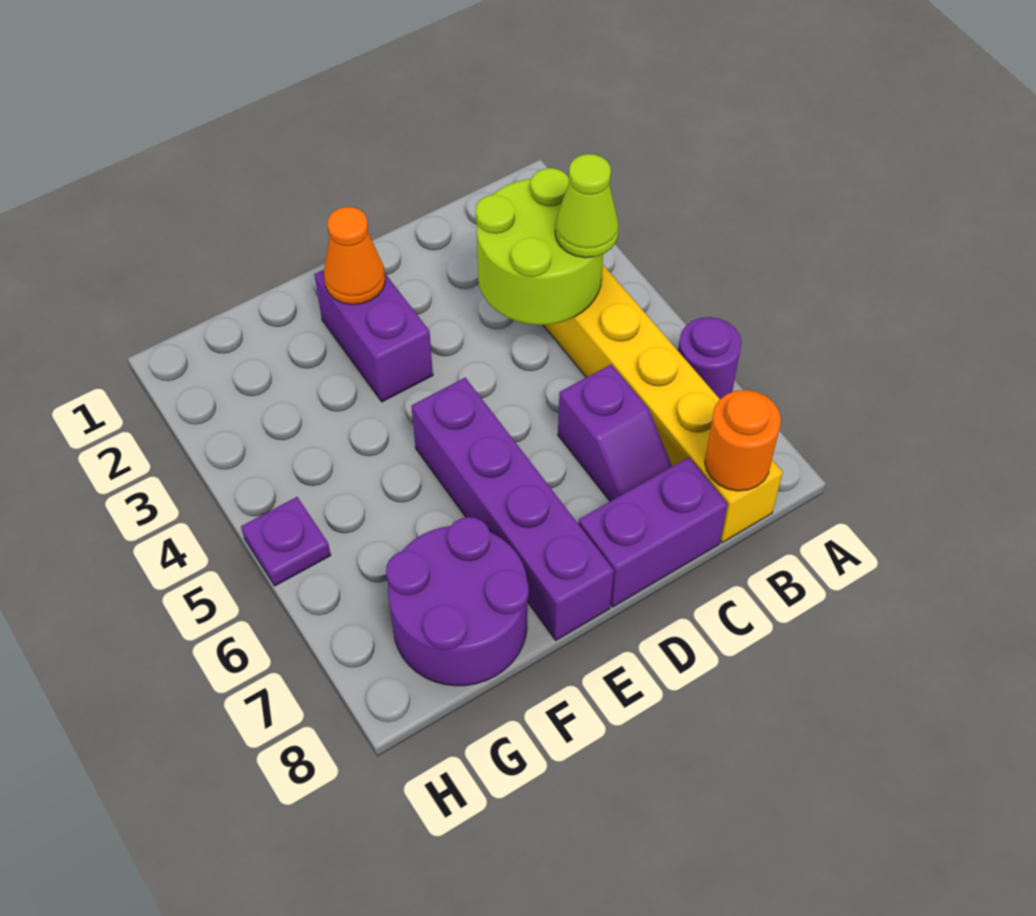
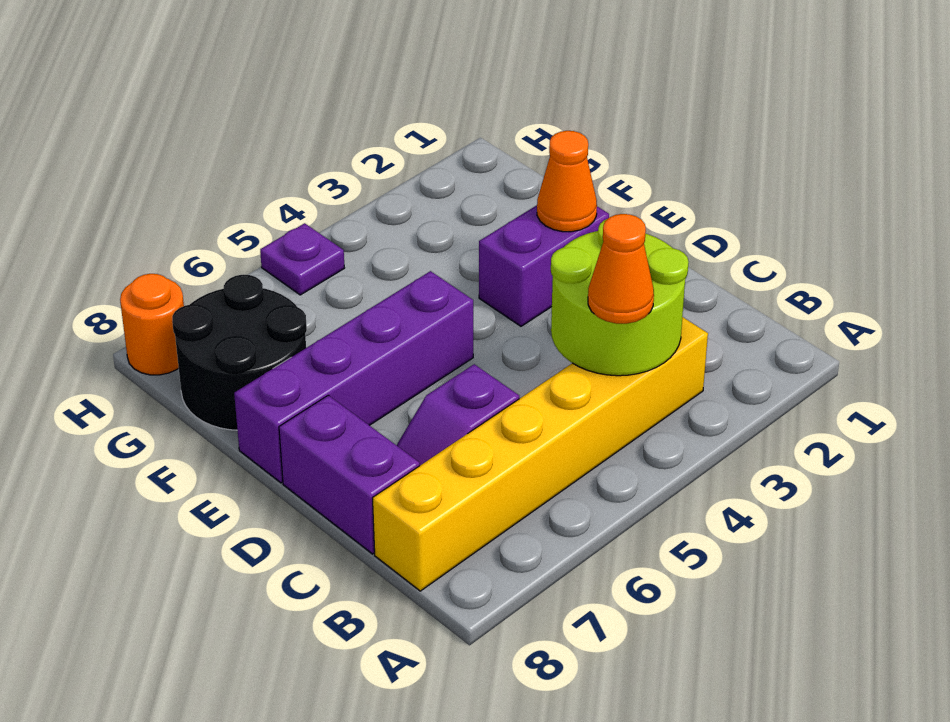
purple 1x1 round brick [678,317,741,399] -> none
lime 1x1 cone [555,154,619,258] -> orange 1x1 cone [588,214,654,324]
orange 1x1 round brick [705,390,781,491] -> orange 1x1 round brick moved to [120,274,184,375]
purple 2x2 round brick [386,517,529,686] -> black 2x2 round brick [172,275,307,430]

